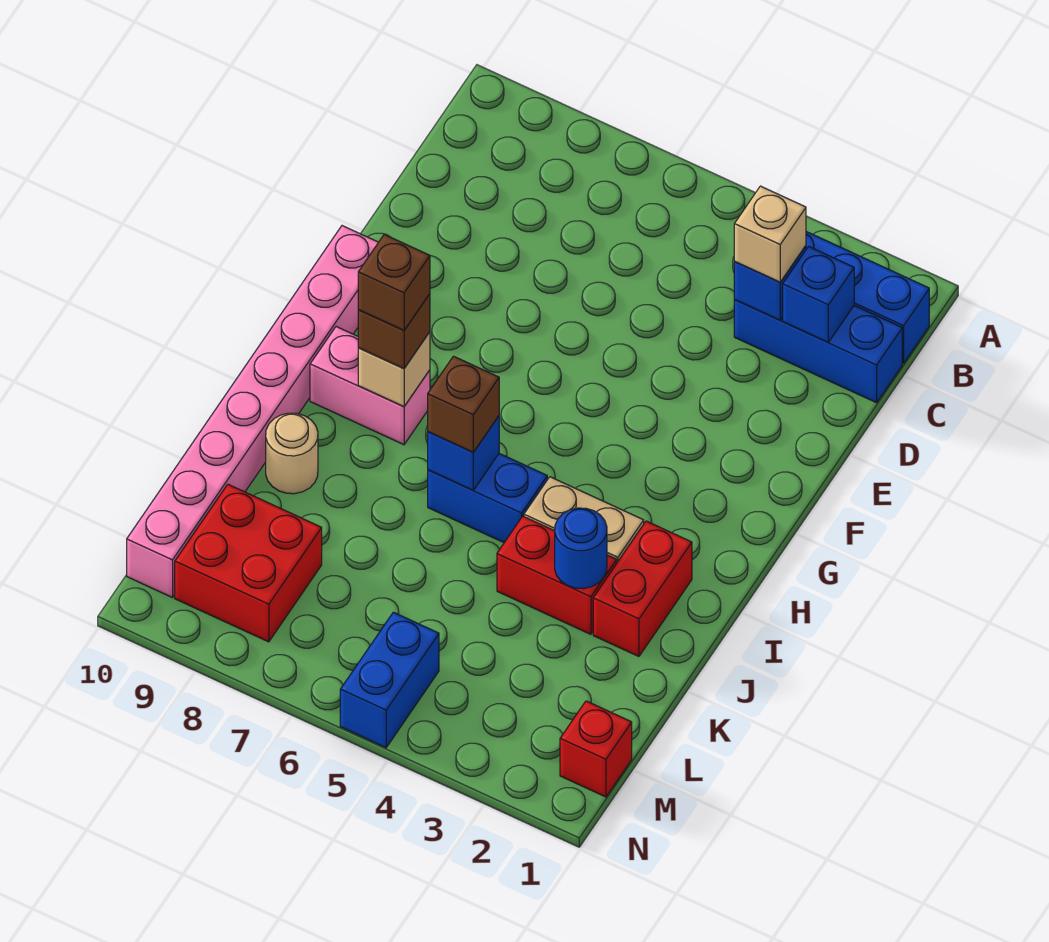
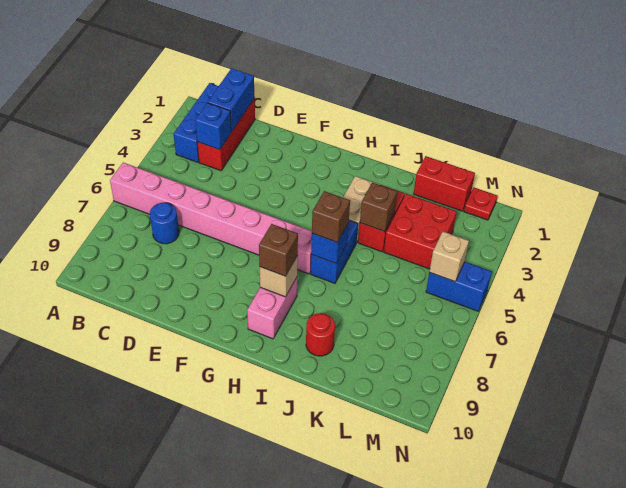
blue 1x3 brick [734,300,902,403] -> red 1x3 brick [197,98,255,171]
blue 1x1 brick [783,246,854,342] -> blue 1x2 brick [208,68,255,132]
tan 1x1 brick [734,186,806,282] -> tan 1x1 brick moved to [429,232,469,282]
pink 1x8 brick [127,226,378,598] -> pink 1x8 brick moved to [110,163,312,274]
brown 1x1 brick [358,235,430,330] -> brown 1x1 brick moved to [360,183,397,232]
red 1x2 brick [593,521,692,656] -> red 1x2 brick moved to [414,156,475,211]
blue 1x1 round brick [555,508,607,589] -> blue 1x1 round brick moved to [150,203,179,244]
tan 1x1 round brick [266,413,318,494] -> red 1x1 round brick [306,313,335,356]
red 2x2 brick [175,484,322,642] -> red 2x2 brick moved to [384,194,457,269]
red 1x1 brick [560,701,632,797] -> red 1x1 plate [464,188,497,220]

